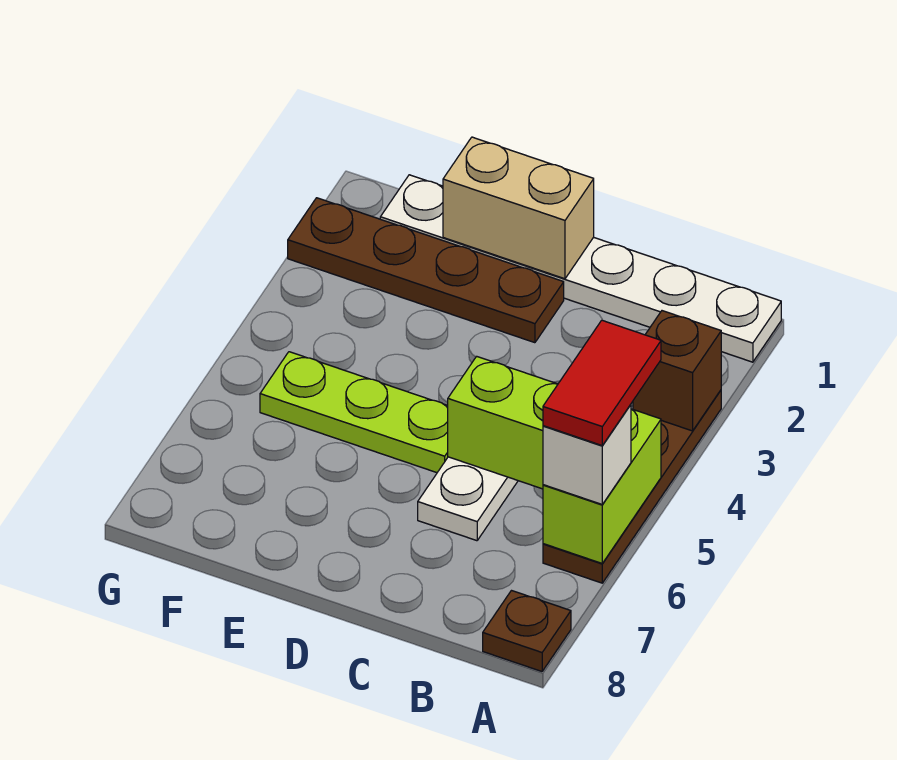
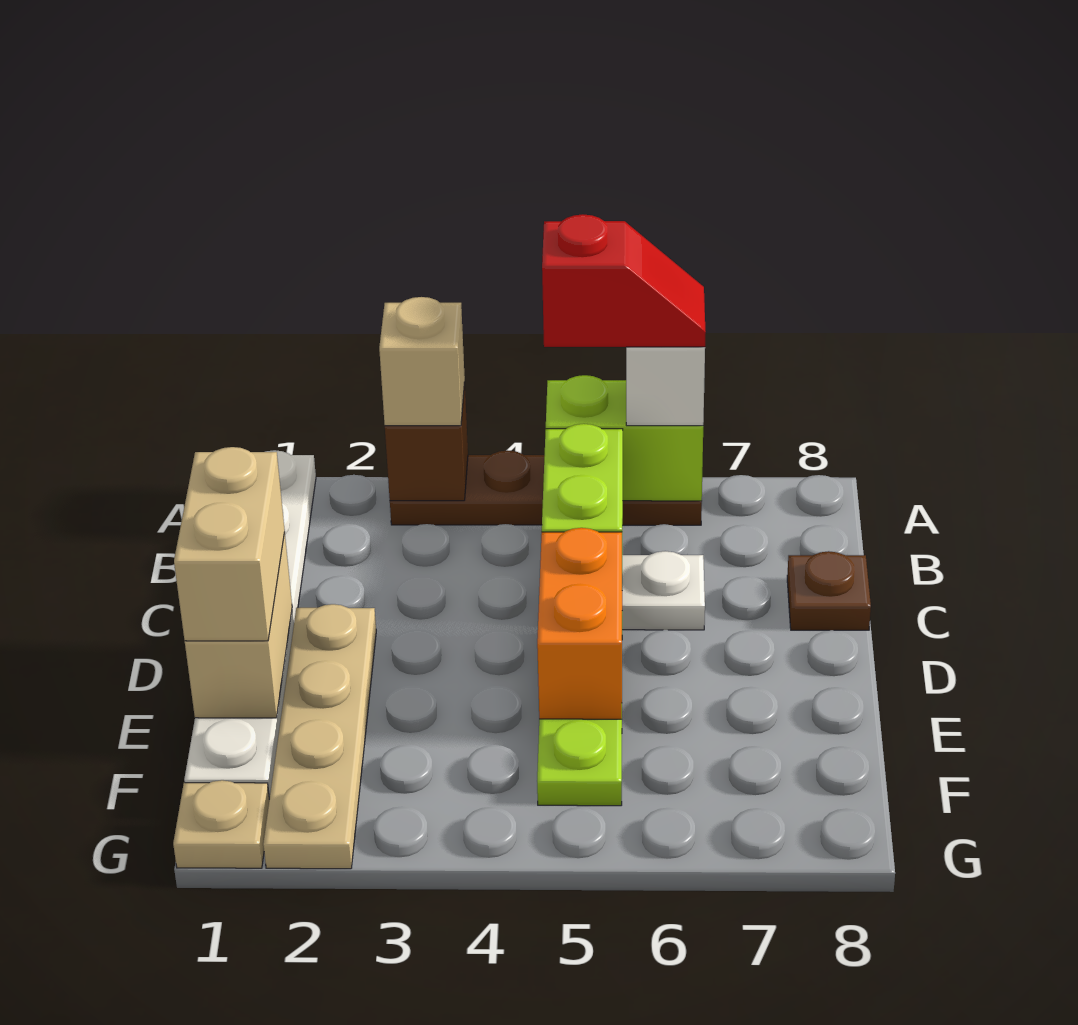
none -> tan 1x1 brick [379,297,465,426]
red 1x2 tile [543,320,661,445] -> red 1x2 slope [542,214,706,347]
brown 1x1 plate [483,591,571,671] -> brown 1x1 plate moved to [787,551,871,630]
none -> tan 1x2 brick [174,447,285,641]
brown 1x4 plate [288,198,564,343] -> tan 1x4 plate [263,604,376,869]
none -> orange 1x2 brick [537,528,622,719]
none -> tan 1x1 plate [173,780,269,868]

